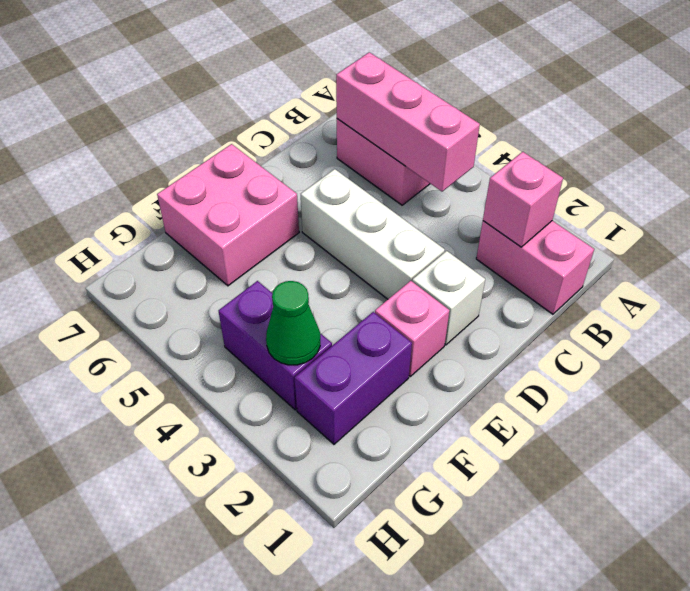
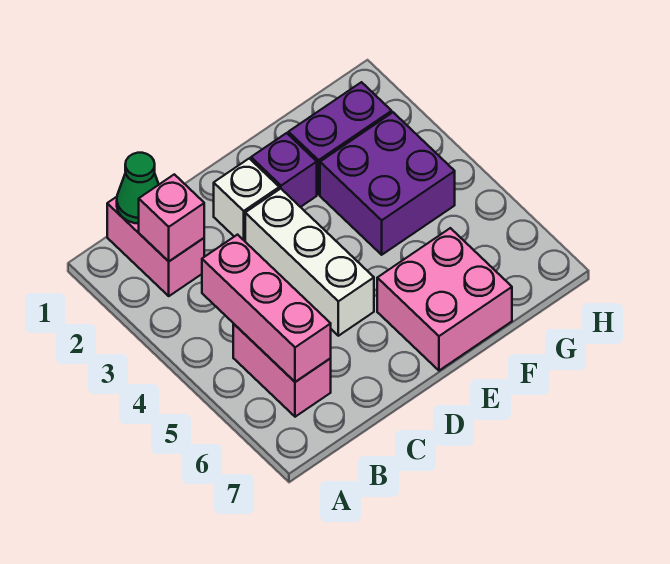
pink 1x1 brick [375,281,450,376] -> purple 1x1 brick [251,133,317,207]
purple 1x2 brick [218,281,332,410] -> purple 2x2 brick [320,112,455,255]
green 1x1 cone [266,281,320,365] -> green 1x1 cone moved to [117,153,159,224]

